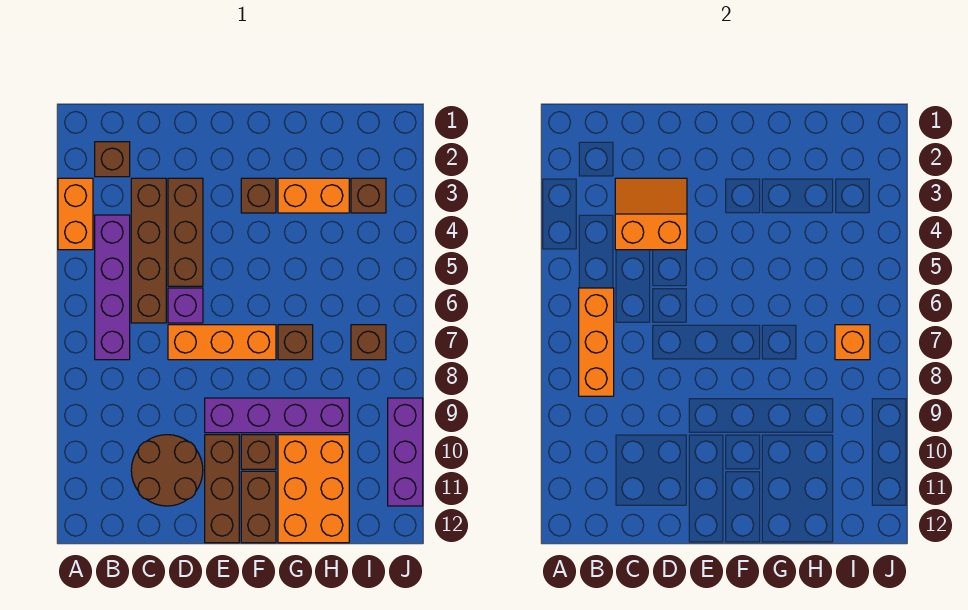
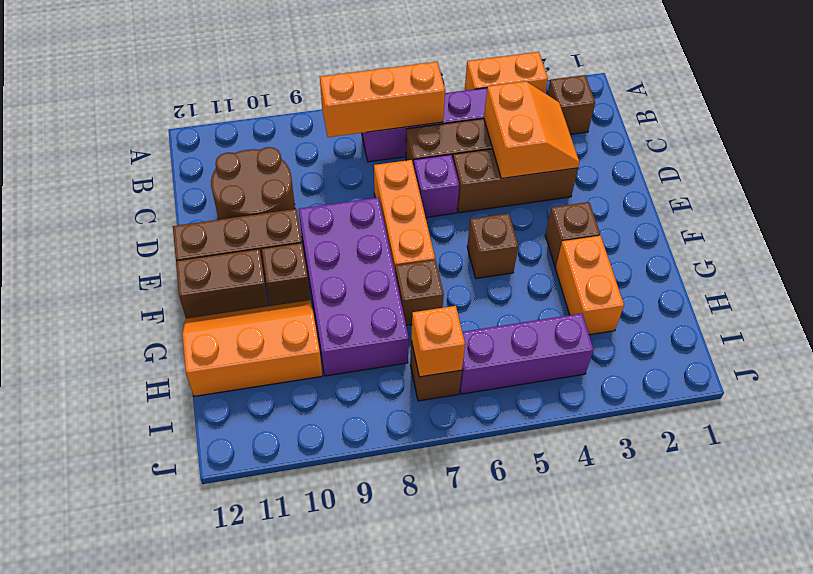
purple 1x4 brick [205,398,349,433] -> purple 2x4 brick [299,197,409,376]
orange 2x3 brick [278,435,349,543] -> orange 2x3 slope [182,300,322,396]
brown 1x1 brick [351,178,386,213] -> brown 1x1 brick moved to [467,214,518,278]
purple 1x3 brick [388,398,423,506] -> purple 1x3 brick moved to [460,313,594,394]

